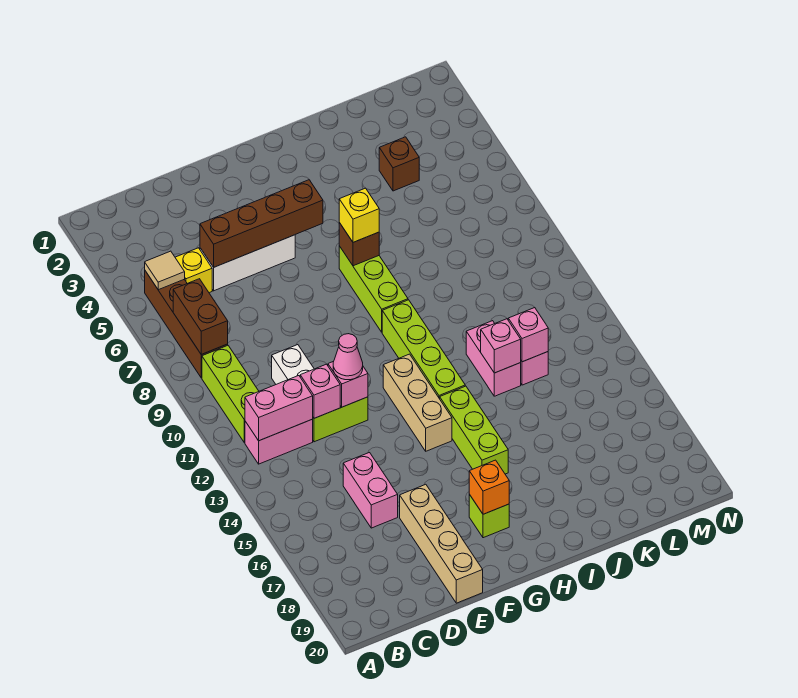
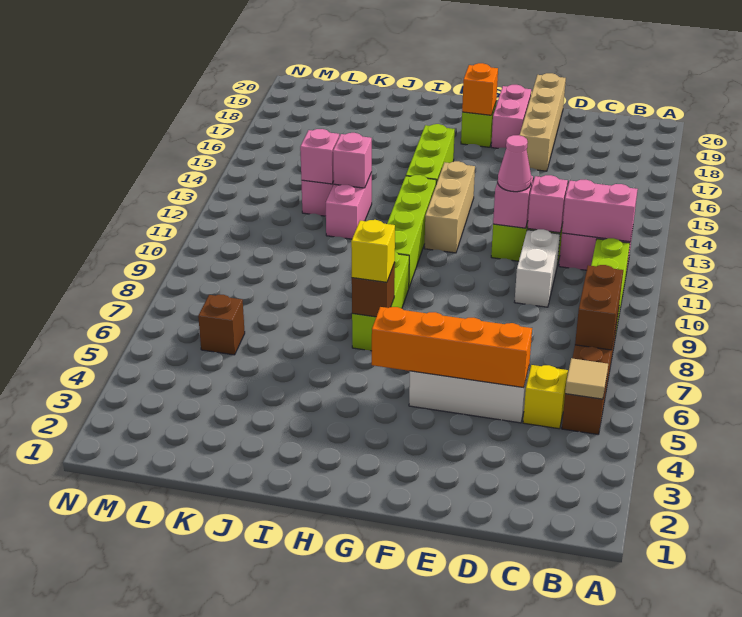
brown 1x4 brick [200,180,323,267] -> orange 1x4 brick [372,307,532,388]
pink 1x2 brick [343,453,398,528] -> pink 1x2 brick moved to [491,85,531,148]
brown 1x1 brick [379,137,419,191] -> brown 1x1 brick moved to [198,295,245,355]

